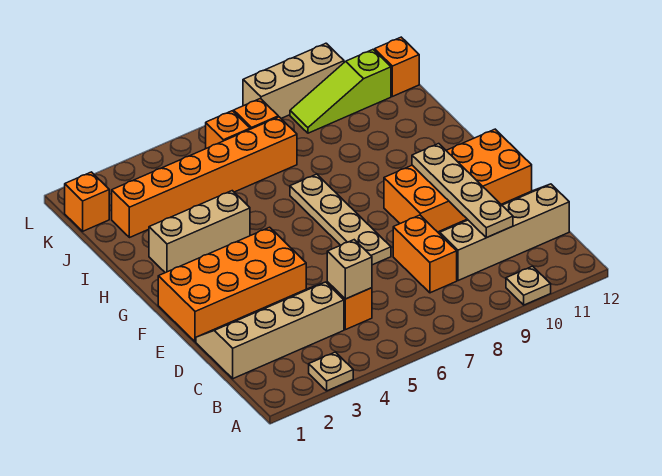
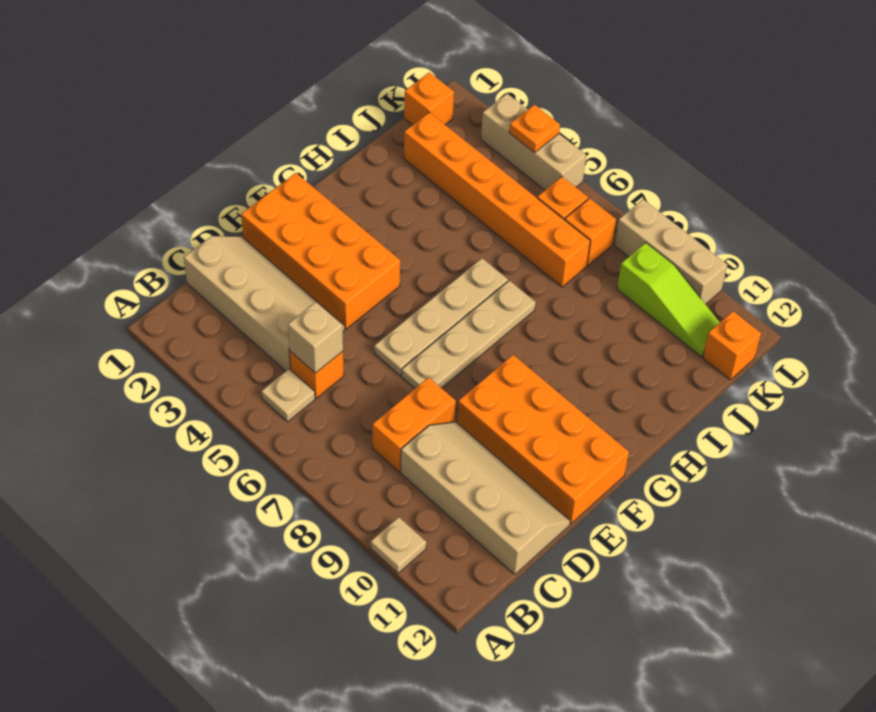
tan 1x1 plate [309,352,353,391] -> tan 1x1 plate moved to [261,369,315,422]
tan 1x4 plate [412,144,513,238] -> tan 1x4 plate moved to [374,258,508,376]
tan 1x3 brick [149,191,250,273] -> tan 1x3 brick moved to [481,94,586,190]
lime 1x3 slope [290,50,391,133] -> lime 1x3 slope turned to [617,243,720,356]
none -> orange 1x1 plate [509,105,560,153]

